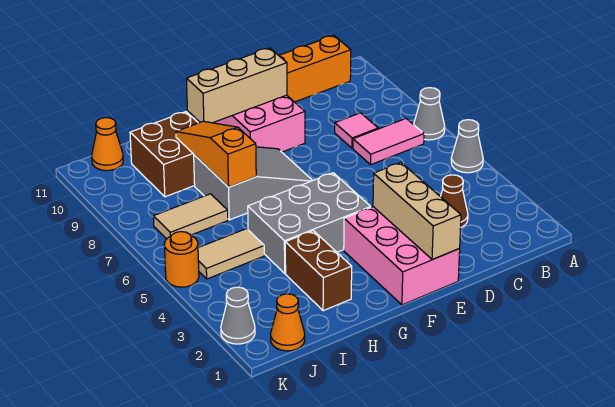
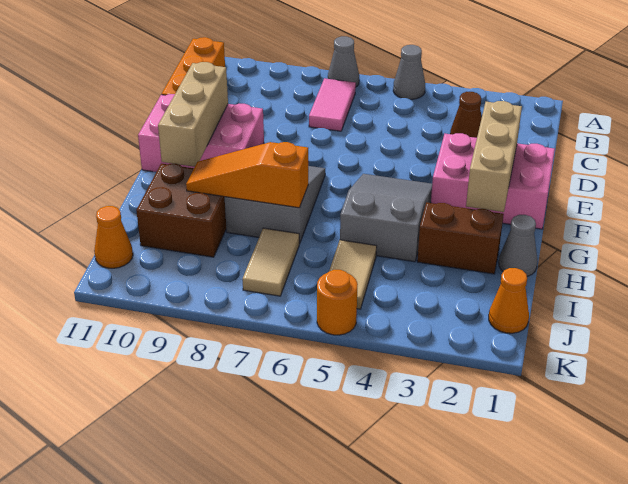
pink 1x1 tile [335,113,378,148] -> none
tan 1x3 brick [373,163,461,260] -> tan 1x3 brick turned to [466,101,522,212]
grey 2x3 brick [248,173,371,273] -> grey 2x3 slope [340,174,432,262]
grey 1x1 cone [221,287,255,344] -> grey 1x1 cone moved to [499,215,538,276]

